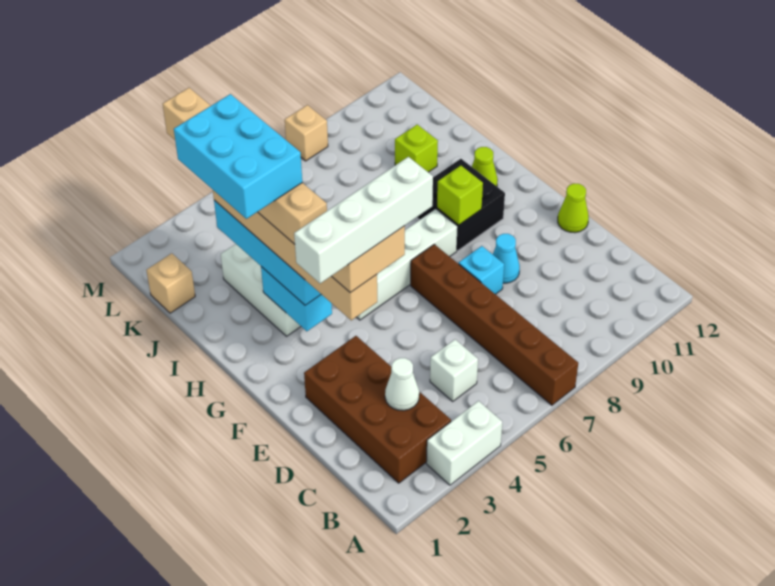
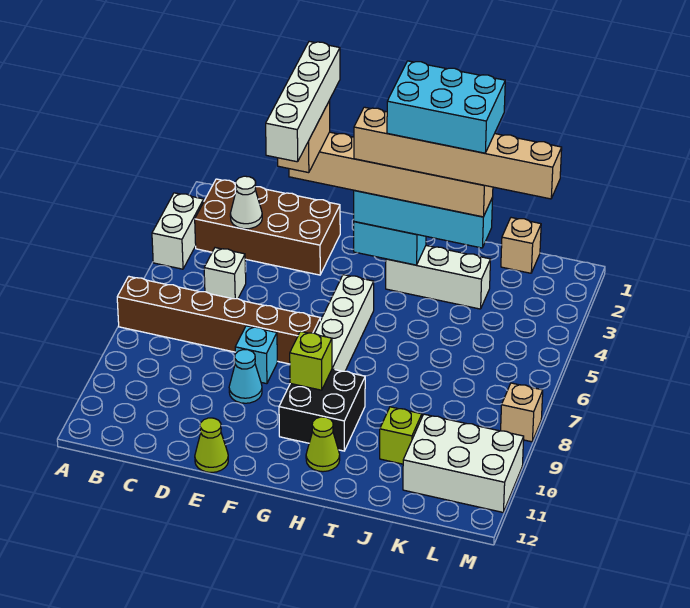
none -> white 2x3 brick [403,414,524,512]

